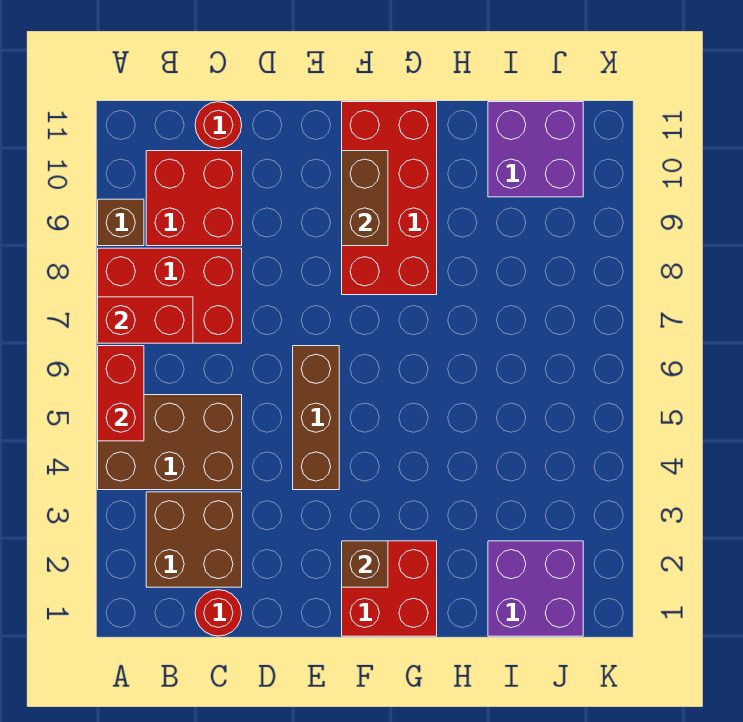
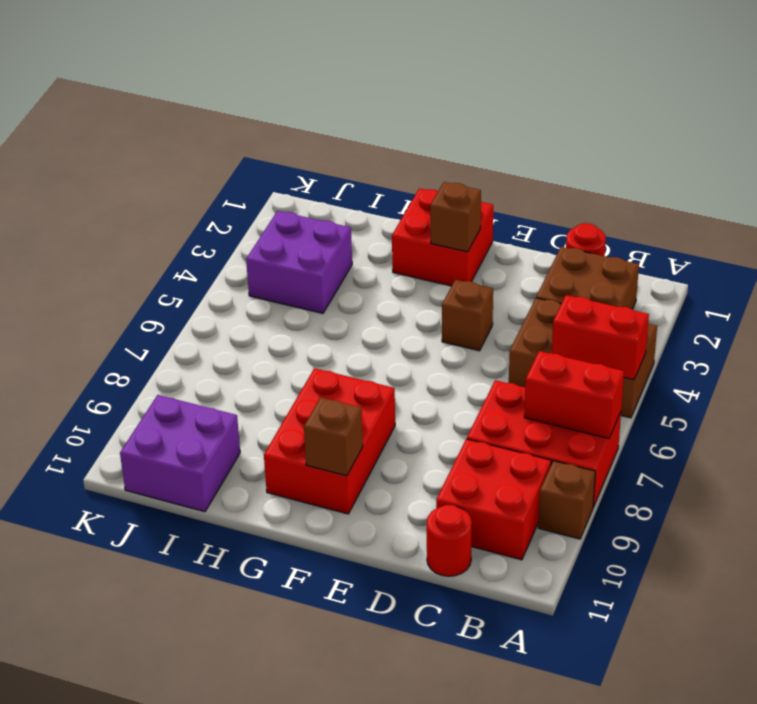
red 1x2 brick [98,346,144,441] -> red 1x2 brick turned to [552,295,649,380]
brown 1x3 brick [293,346,339,490] -> brown 1x1 brick [442,280,493,351]
red 2x4 brick [342,102,437,295] -> red 2x3 brick [264,368,395,514]
brown 1x2 brick [342,151,388,246] -> brown 1x1 brick [304,397,363,476]
purple 2x2 brick [488,541,583,636] -> purple 2x2 brick moved to [246,211,352,313]

